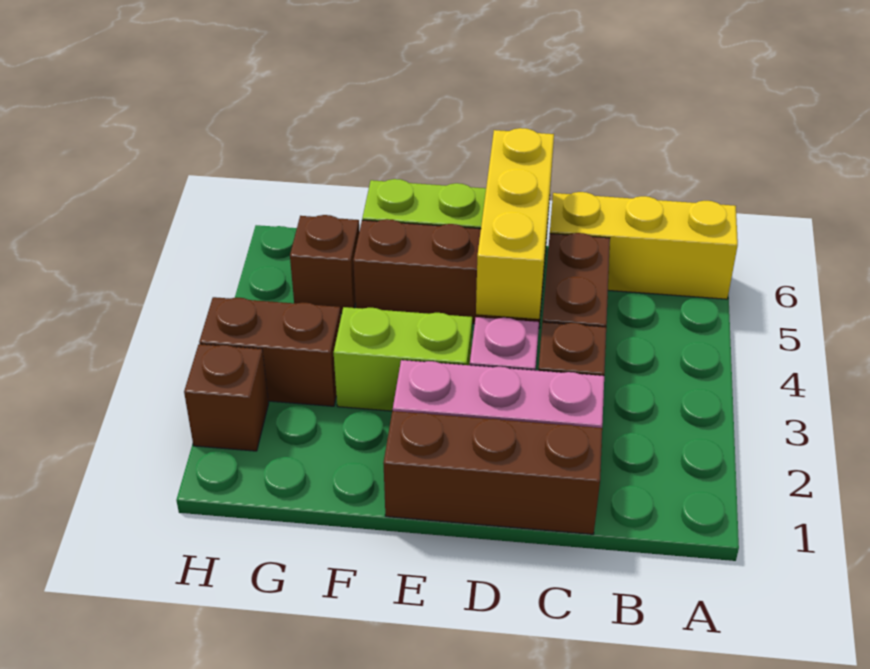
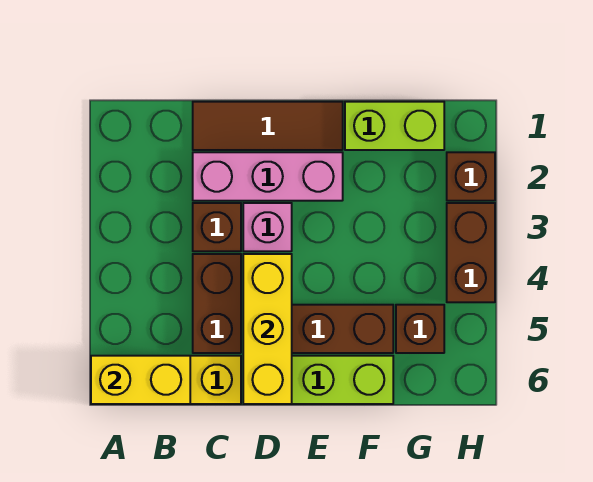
none -> yellow 1x2 brick [91,356,190,404]
brown 1x3 brick [383,411,602,534] -> brown 1x3 tile [193,102,343,150]
lime 1x2 brick [334,307,472,411] -> lime 1x2 brick moved to [345,102,444,150]
brown 1x2 brick [199,297,341,406] -> brown 1x2 brick turned to [447,203,495,302]

